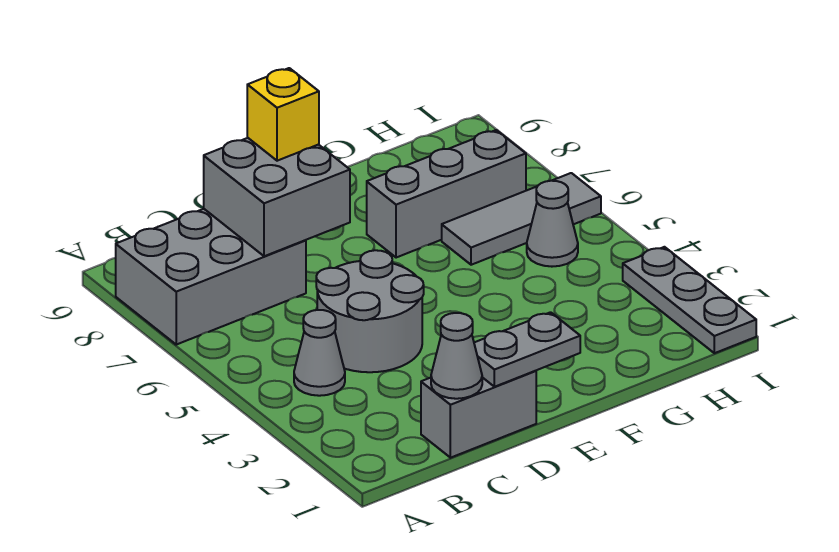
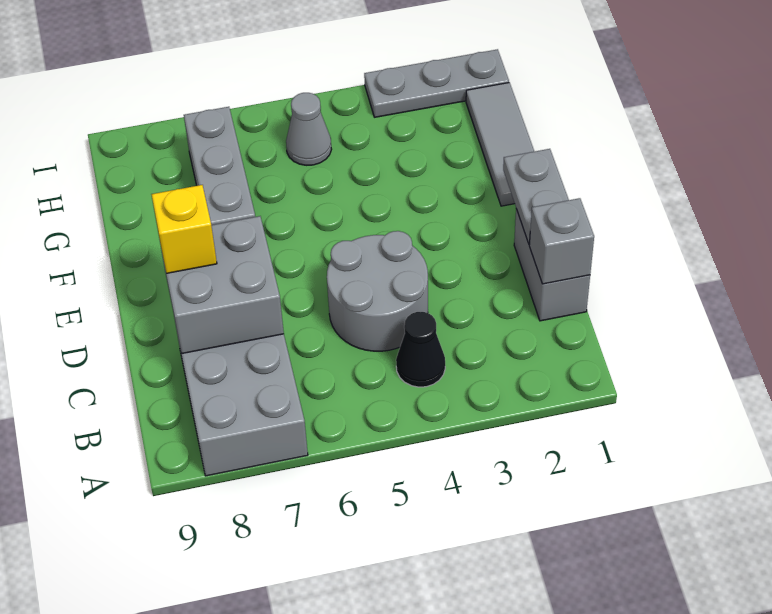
grey 1x1 cone [294,310,345,396] -> black 1x1 cone [396,312,445,387]
grey 1x1 cone [431,313,482,399] -> grey 1x1 brick [529,198,594,284]
grey 1x3 tile [442,173,601,265] -> grey 1x3 tile moved to [466,83,534,206]

